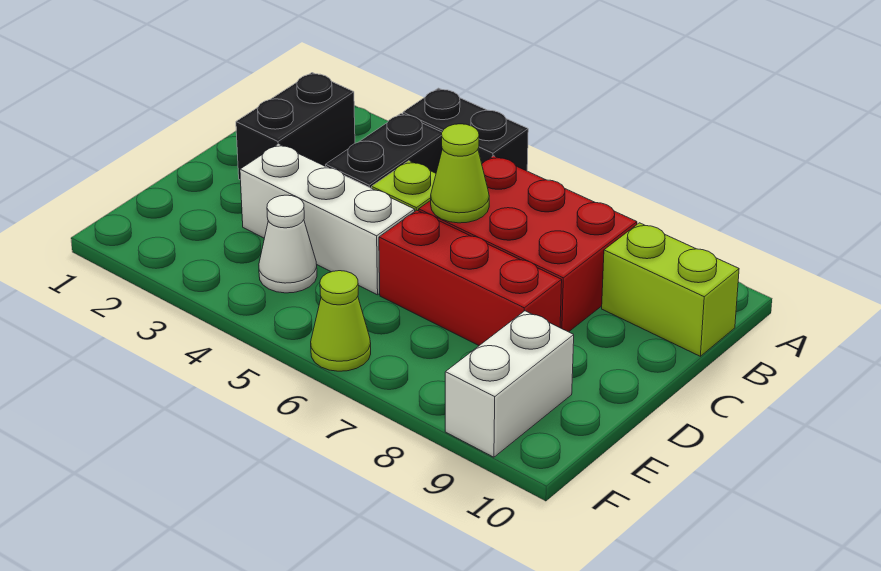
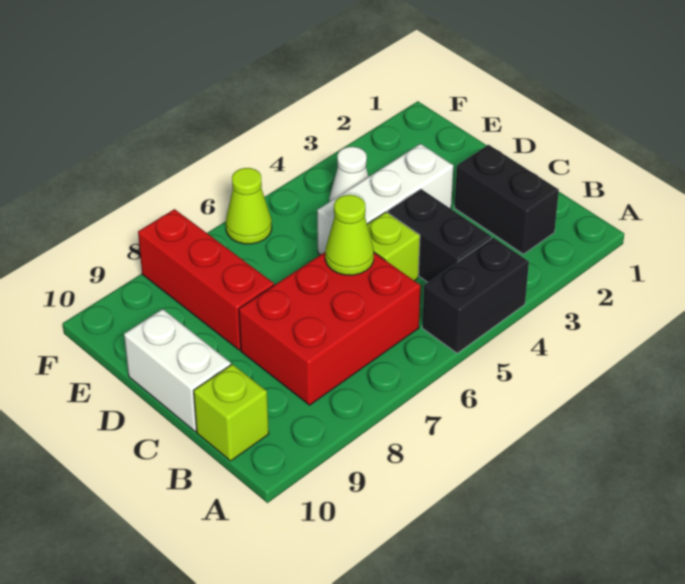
lime 1x2 brick [602,223,739,356] -> lime 1x1 brick [194,364,269,461]
red 1x3 brick [379,210,562,345] -> red 1x3 brick turned to [138,209,274,350]
white 1x2 brick [445,311,574,457] -> white 1x2 brick moved to [124,309,231,432]

